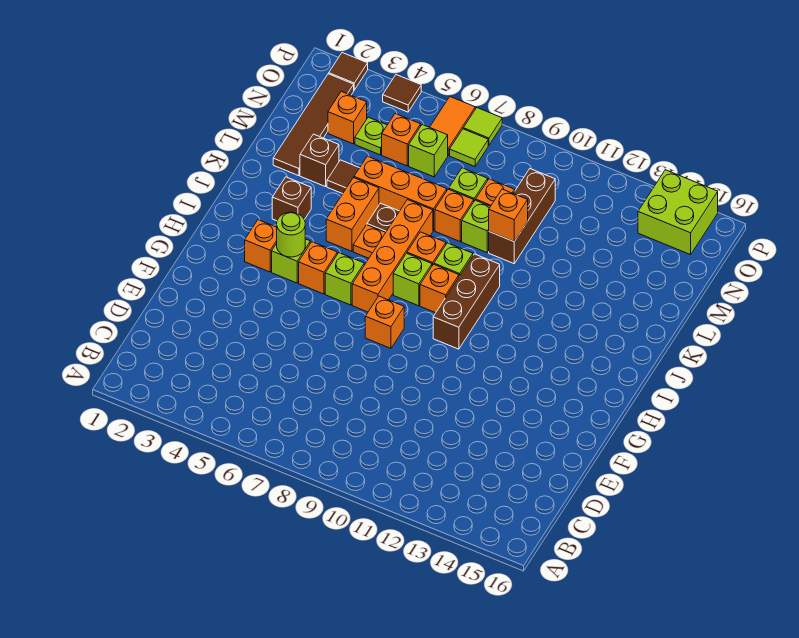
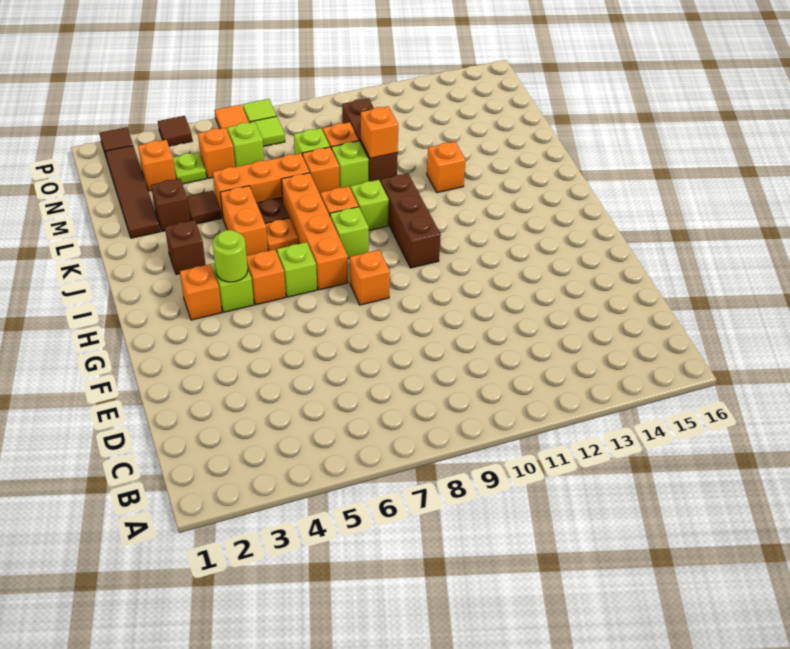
orange 1x1 brick [420,264,459,313] -> orange 1x1 brick moved to [427,142,466,193]
lime 2x2 brick [638,170,718,255] -> none

